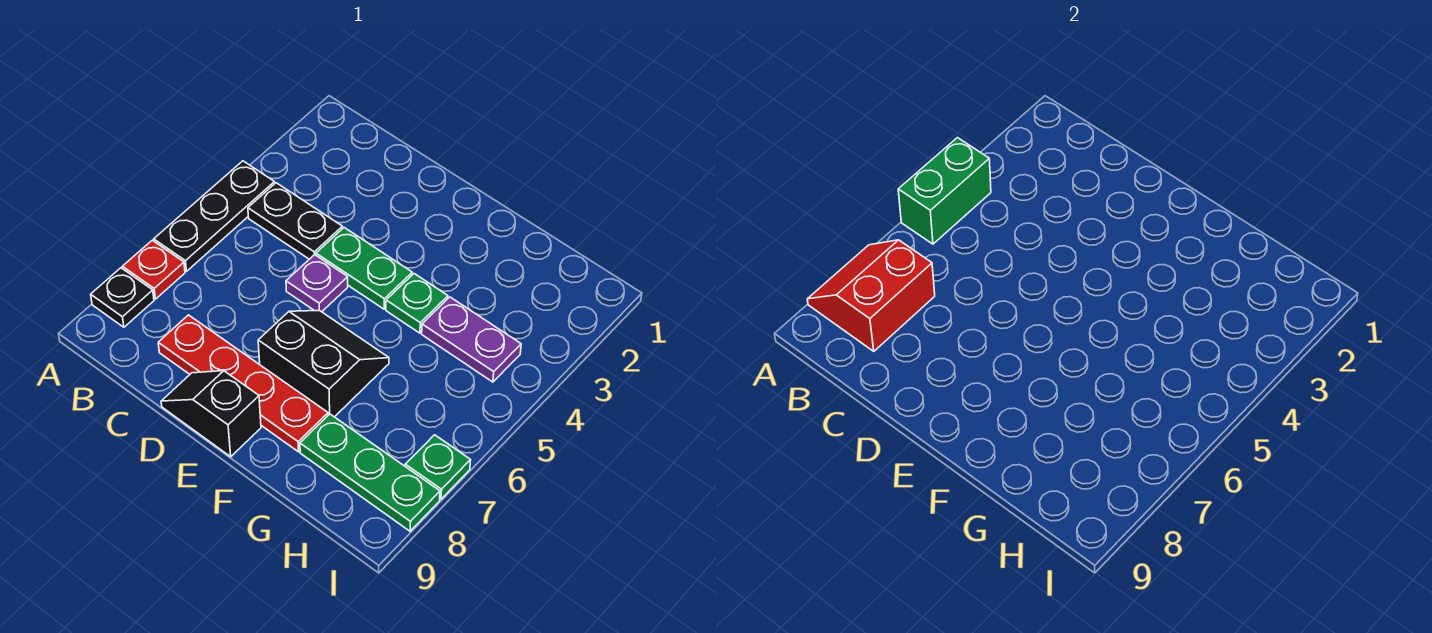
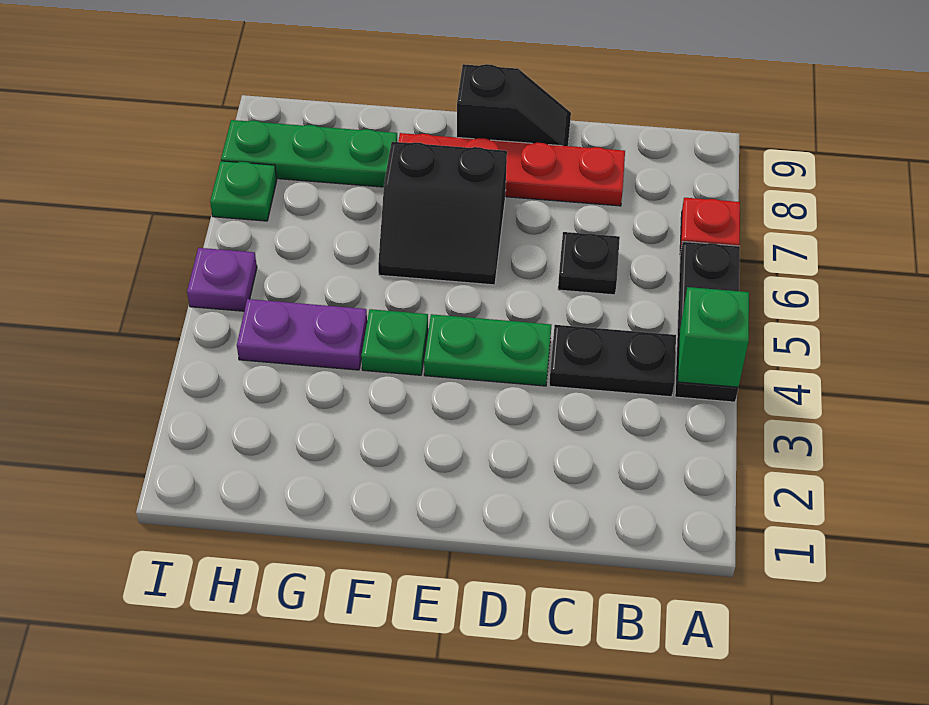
green 1x2 brick [898,138,991,244] -> green 1x1 brick [678,287,749,387]
red 2x2 slope [807,240,935,351] -> none
black 1x1 plate [91,268,154,327] -> black 1x1 plate moved to [558,232,620,295]
purple 1x1 plate [286,255,348,312] -> purple 1x1 plate moved to [187,248,257,311]

